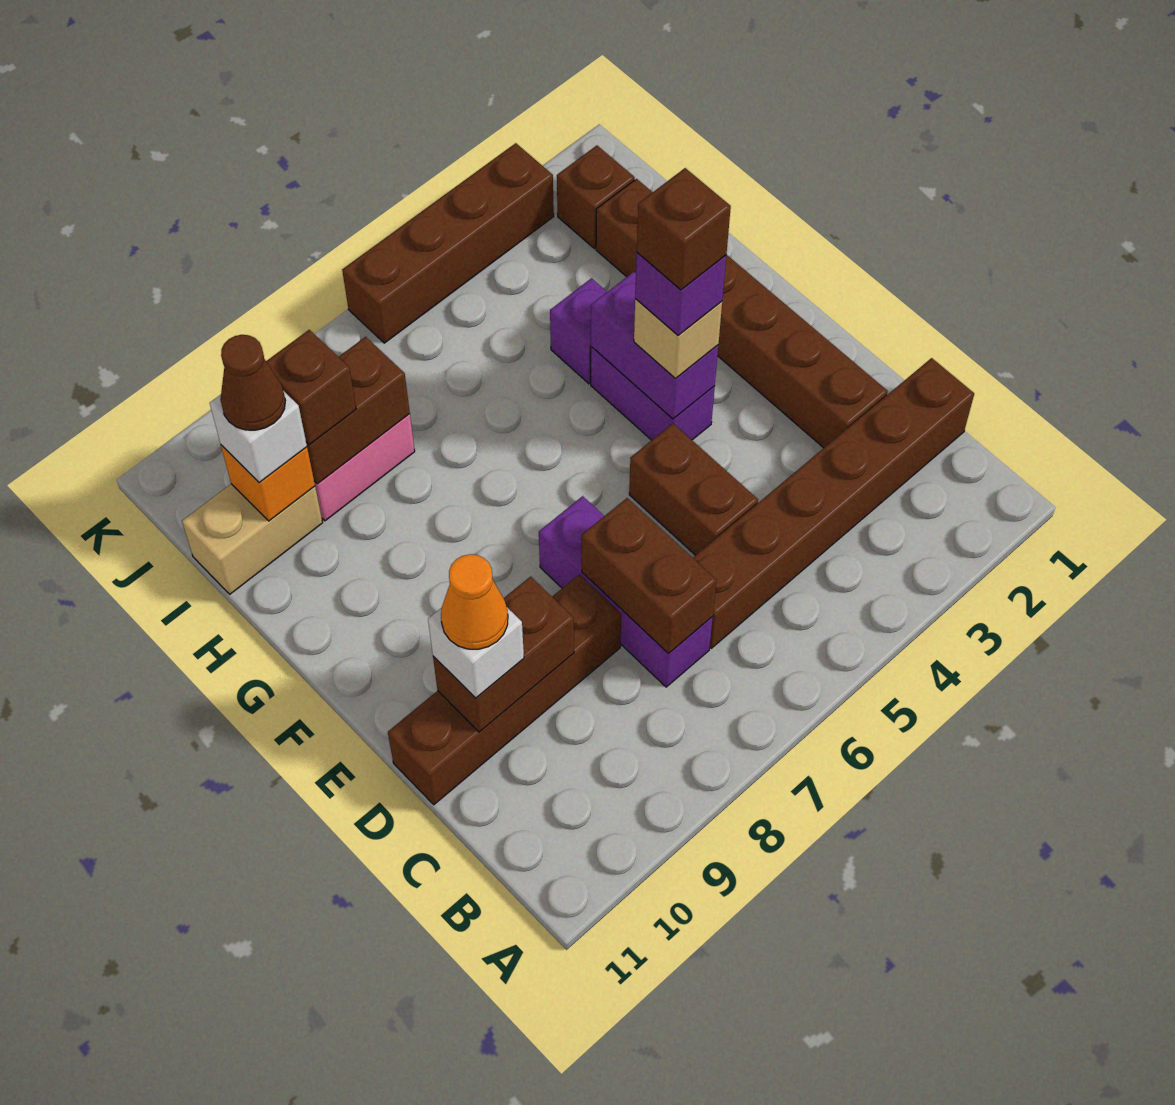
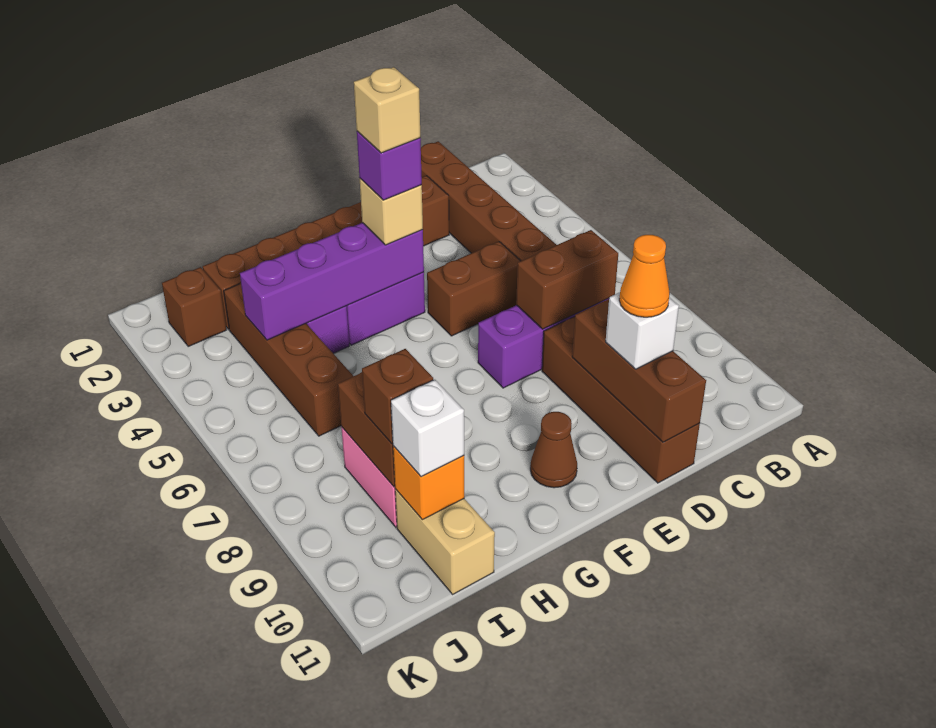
brown 1x2 brick [433,577,574,732] -> brown 1x3 brick [572,299,706,442]
purple 1x2 brick [591,272,718,419] -> purple 1x4 brick [240,223,424,340]
brown 1x1 brick [637,168,731,290] -> tan 1x1 brick [354,67,420,153]
brown 1x1 cone [220,335,285,430] -> brown 1x1 cone moved to [530,412,577,488]
brown 1x4 brick [342,143,554,343] -> brown 1x4 brick moved to [224,283,353,436]

